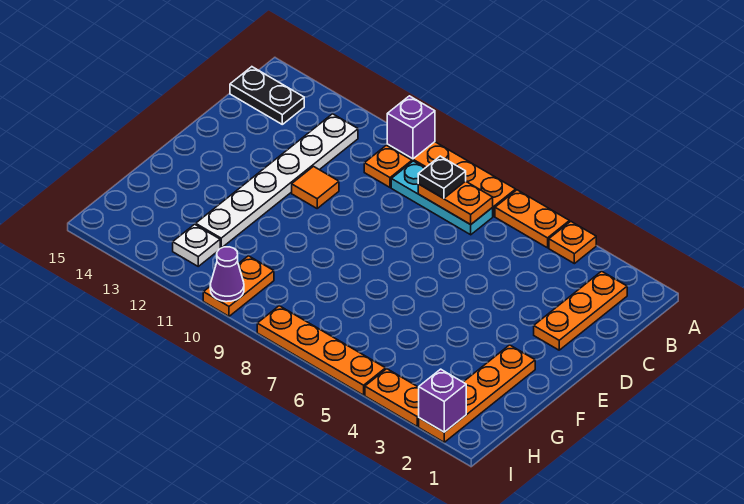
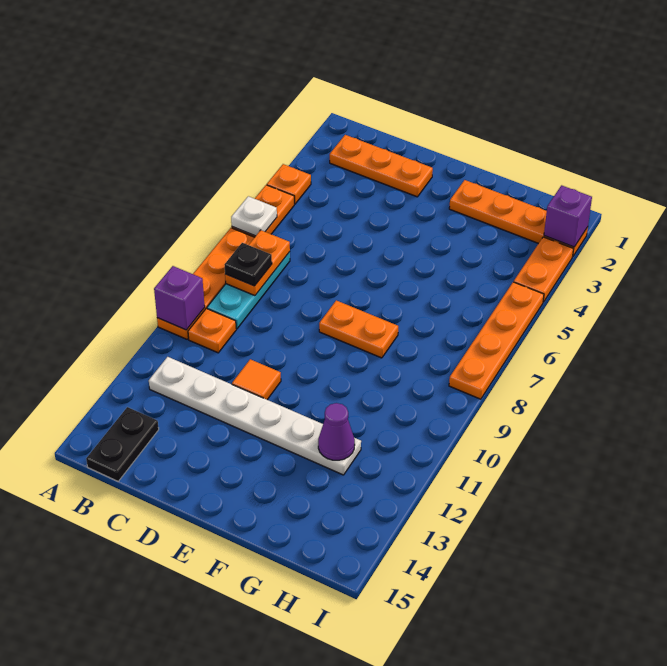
orange 1x2 plate [203,256,274,316] -> orange 1x2 plate moved to [319,300,398,358]
white 1x1 plate [173,224,220,266] -> white 1x1 plate moved to [231,196,277,236]
purple 1x1 cone [210,247,244,302] -> purple 1x1 cone moved to [318,403,355,460]

